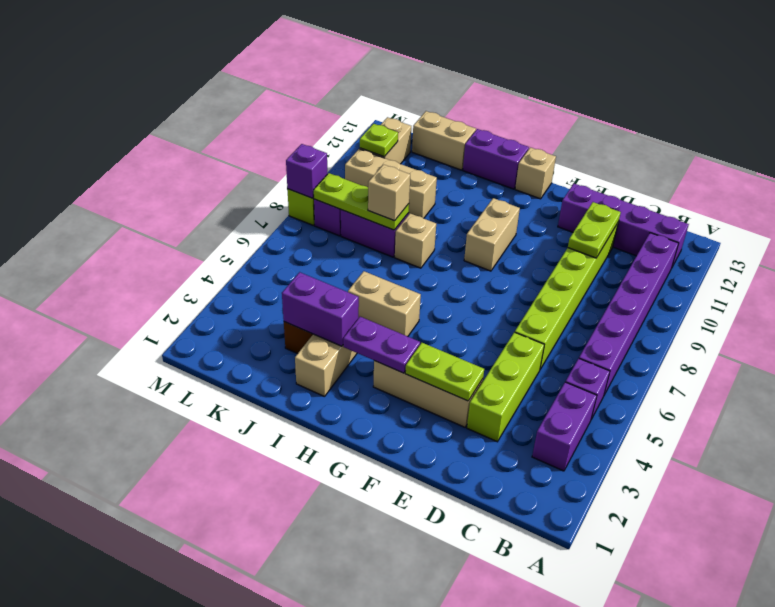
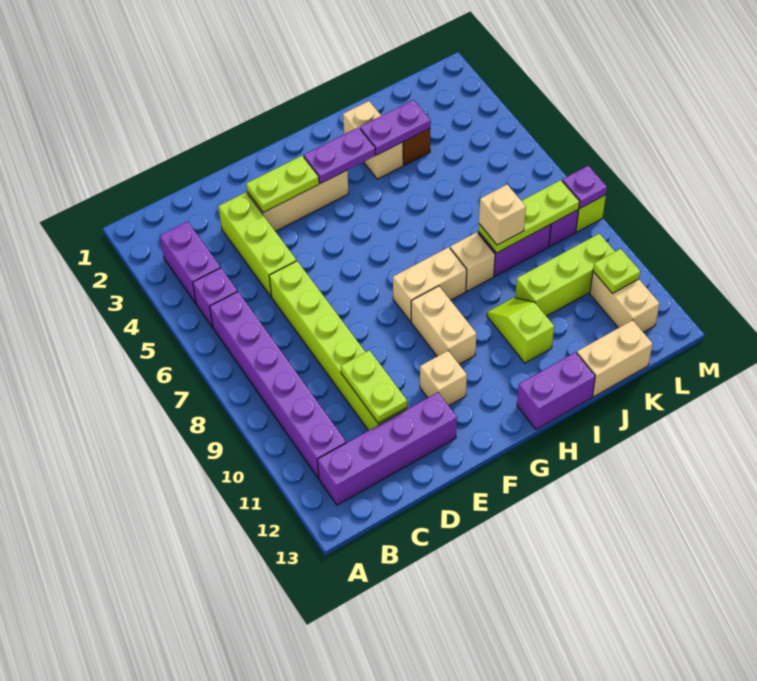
tan 1x1 brick [515,147,556,199] -> tan 1x1 brick moved to [420,351,467,406]
tan 1x2 brick [348,271,421,336] -> tan 1x2 brick moved to [393,247,467,322]
purple 1x2 brick [282,272,359,346] -> purple 1x2 plate [360,100,431,155]
none -> lime 1x2 slope [487,298,554,363]
tan 1x3 brick [345,149,437,218] -> lime 1x3 brick [515,234,615,316]
purple 1x1 brick [286,144,327,198] -> purple 1x1 plate [562,166,607,208]

